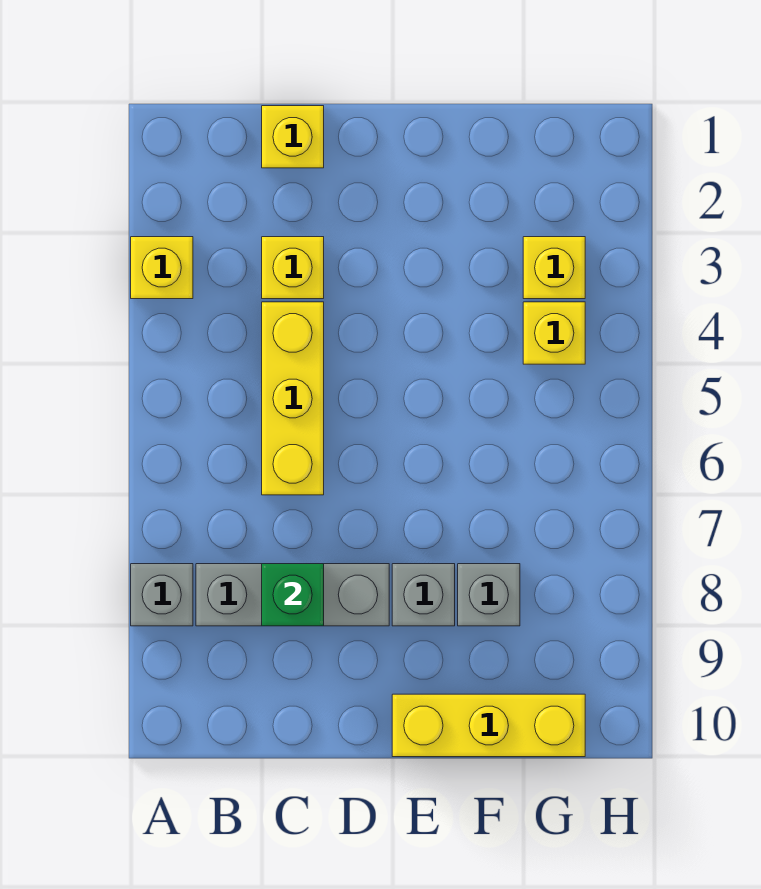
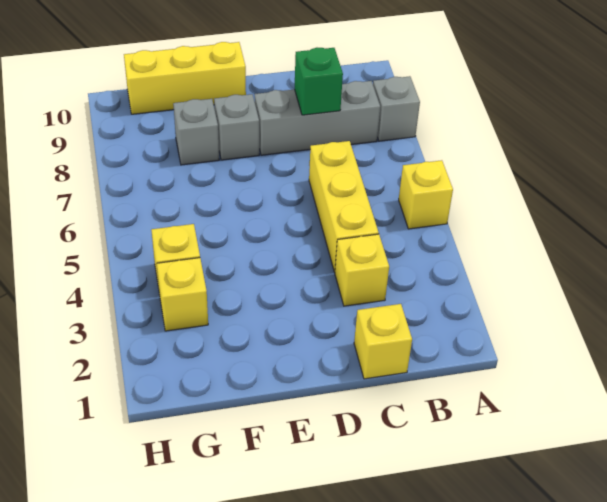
yellow 1x1 brick [131,237,193,299] -> yellow 1x1 brick moved to [399,160,453,229]

